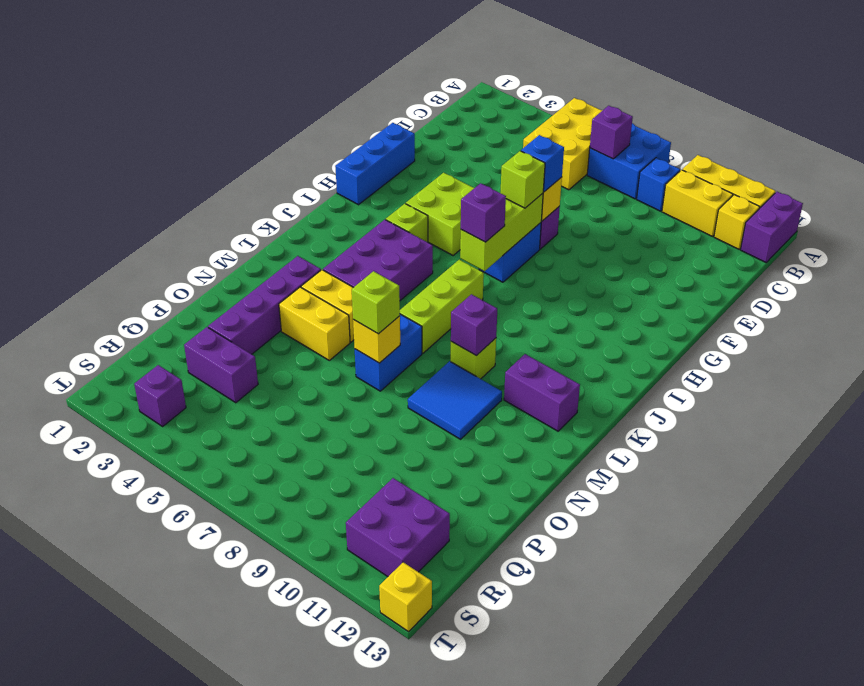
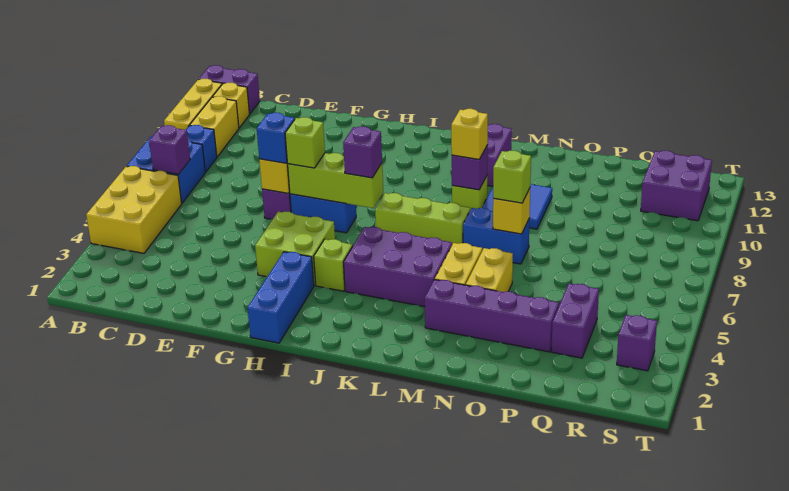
yellow 2x3 brick [523,98,603,190] -> yellow 2x3 brick turned to [86,166,182,253]
blue 1x3 brick [335,123,415,205] -> blue 1x3 brick turned to [248,252,314,343]
yellow 1x1 brick [379,562,432,632] -> yellow 1x1 brick moved to [451,109,488,159]

